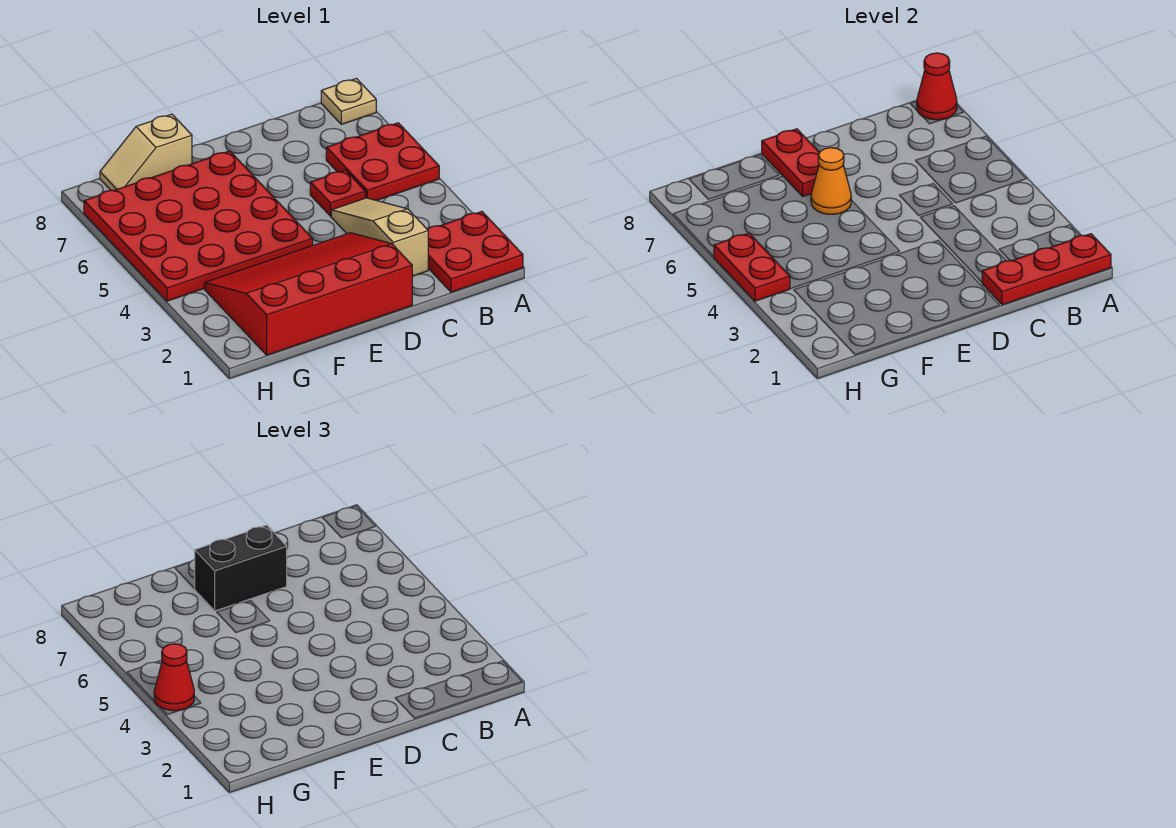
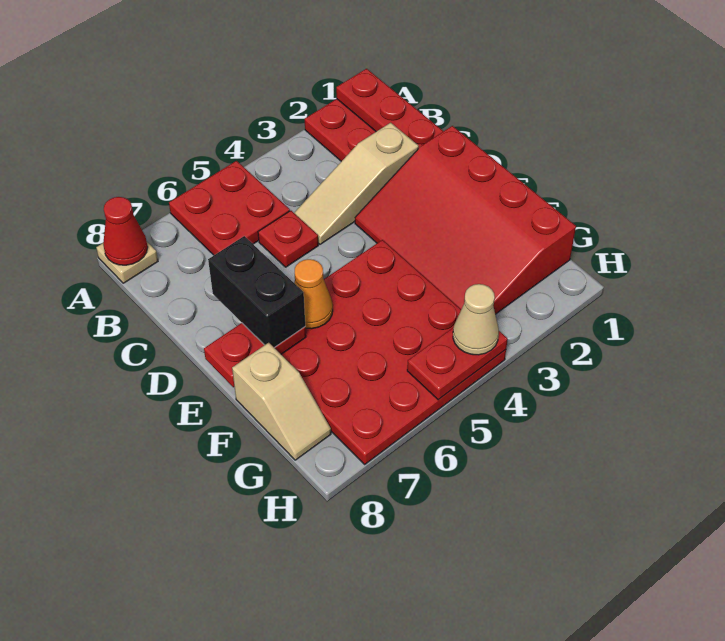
red 1x1 cone [154,644,194,711] -> tan 1x1 cone [453,284,499,355]

